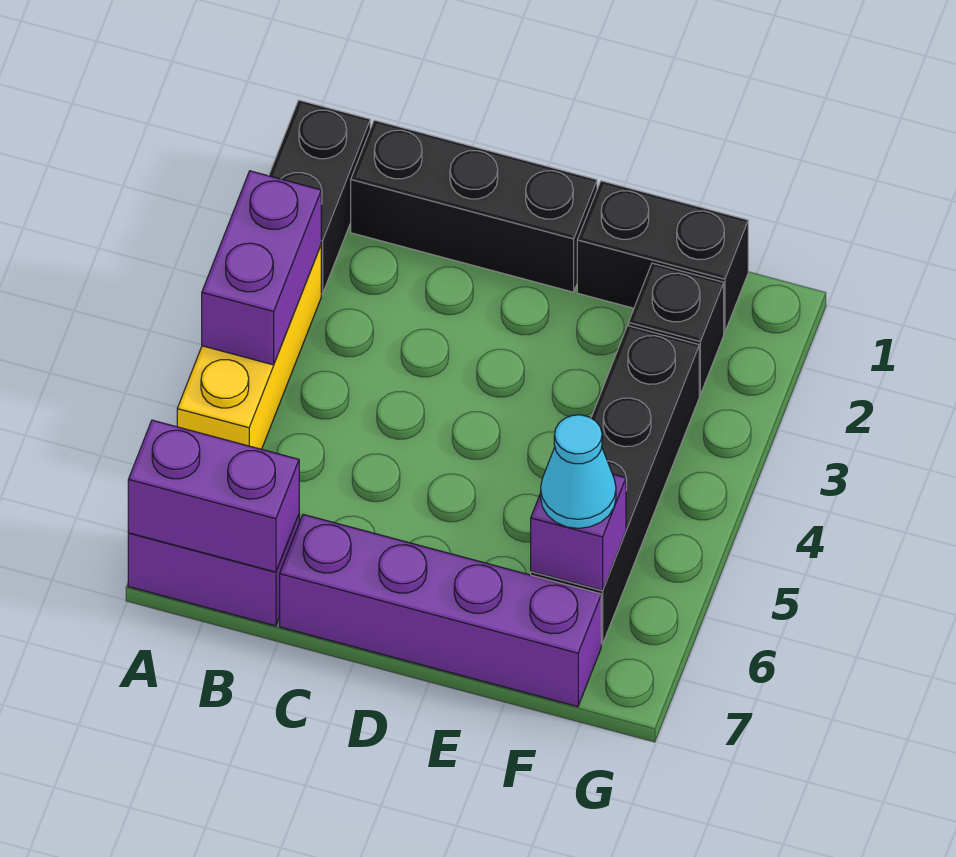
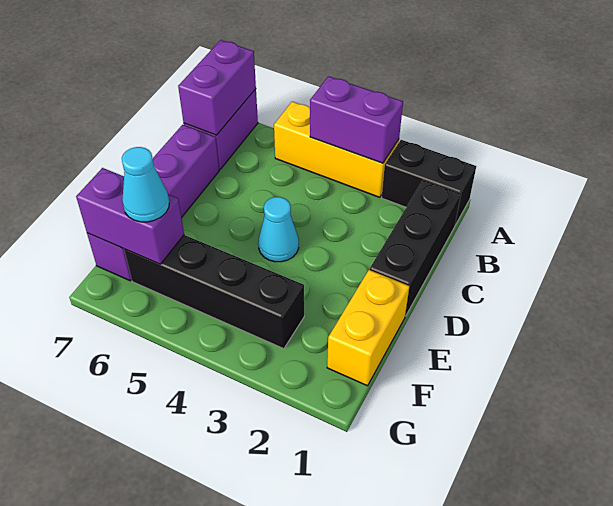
none -> cyan 1x1 cone [258,197,299,262]
black 1x2 brick [577,181,748,333] -> yellow 1x2 brick [327,270,409,386]
black 1x1 brick [629,263,724,395] -> none
purple 1x1 brick [531,474,626,590] -> purple 1x2 brick [76,168,184,264]

